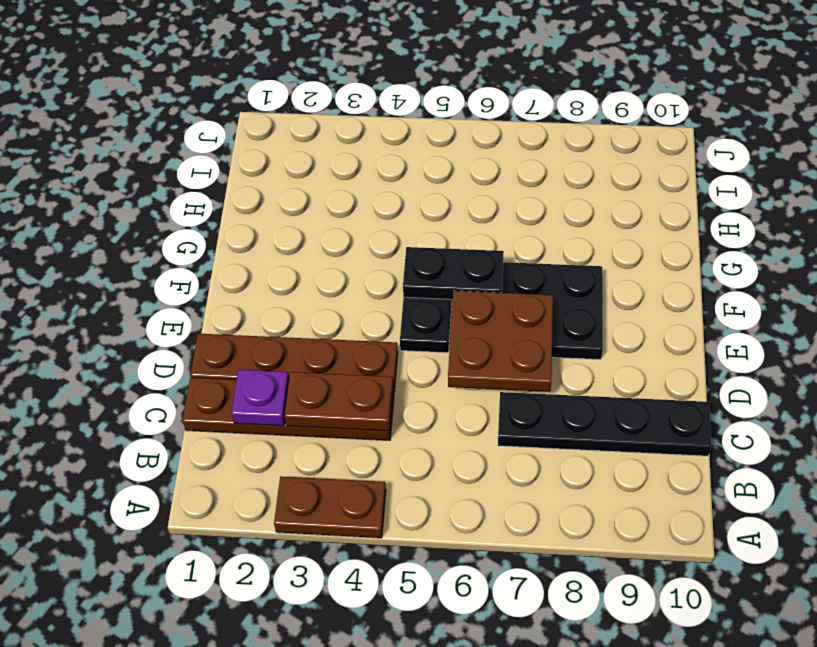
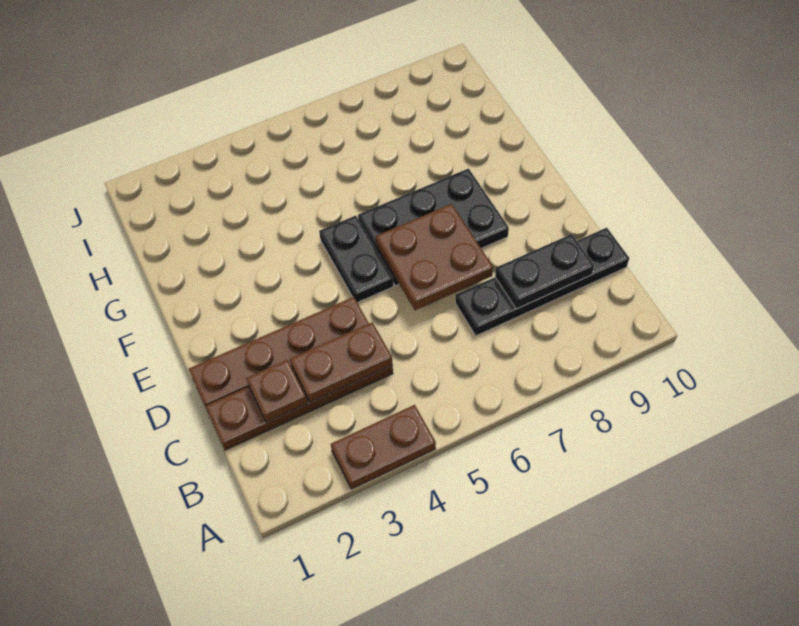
purple 1x1 plate [232,370,289,426] -> brown 1x1 plate [246,360,308,423]
black 1x2 plate [403,247,504,299] -> black 1x2 plate moved to [495,234,594,309]

